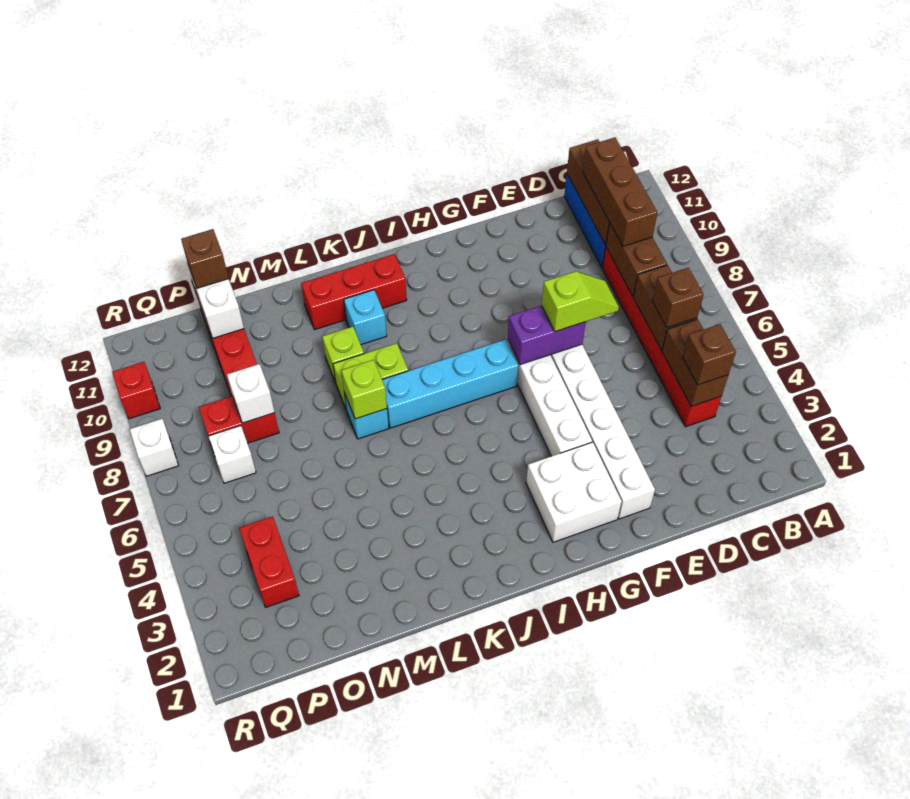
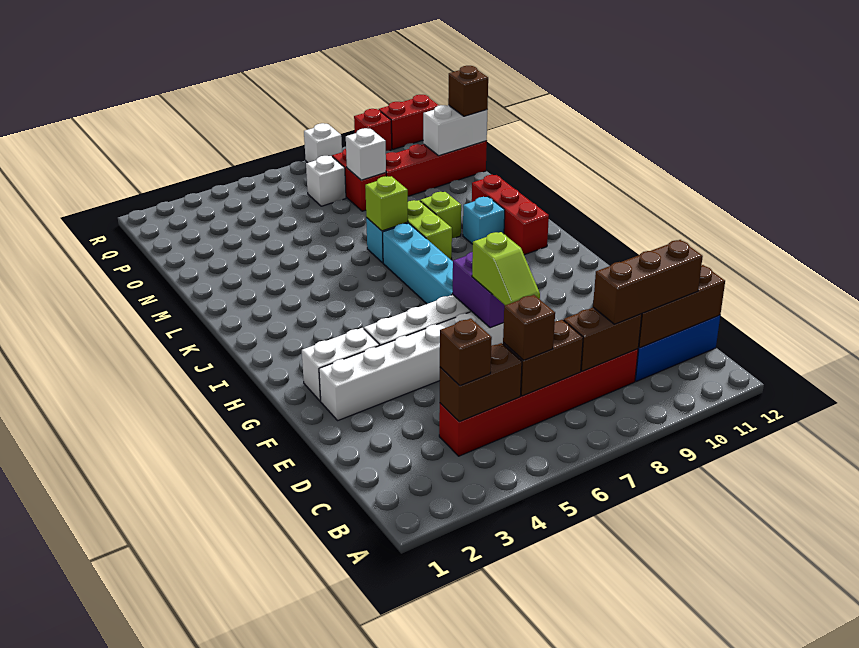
white 2x2 brick [526,442,622,542] -> white 1x2 brick [302,328,379,401]
red 1x2 brick [239,516,299,607] -> red 1x2 brick moved to [379,95,439,149]

